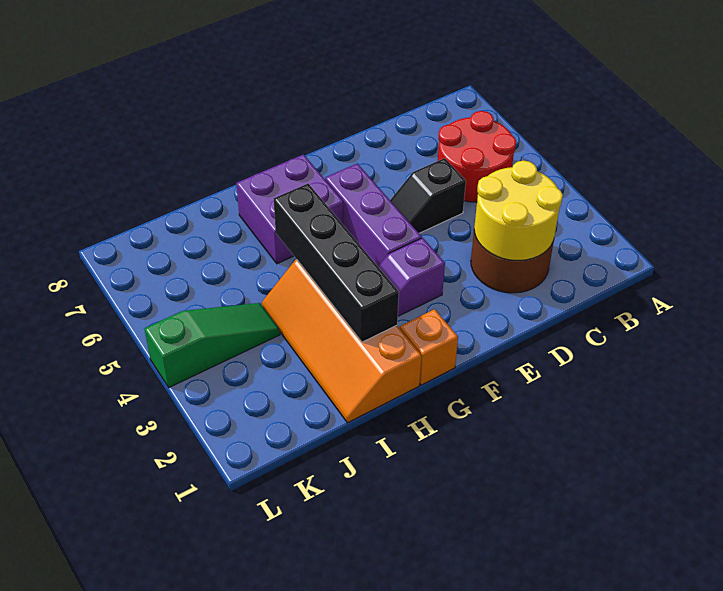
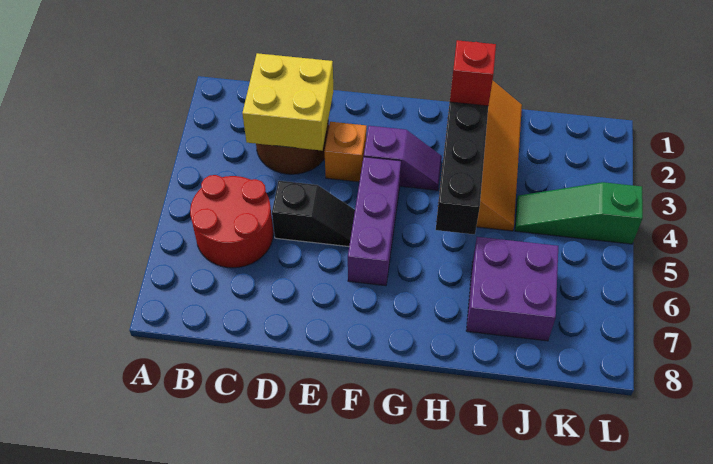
yellow 2x2 round brick [474,160,563,260] -> yellow 2x2 brick [242,53,333,151]
orange 1x1 brick [400,309,458,385] -> orange 1x1 brick moved to [324,122,367,182]
purple 2x2 brick [236,154,344,264] -> purple 2x2 brick moved to [466,237,558,341]
none -> red 1x1 brick [450,40,496,106]

